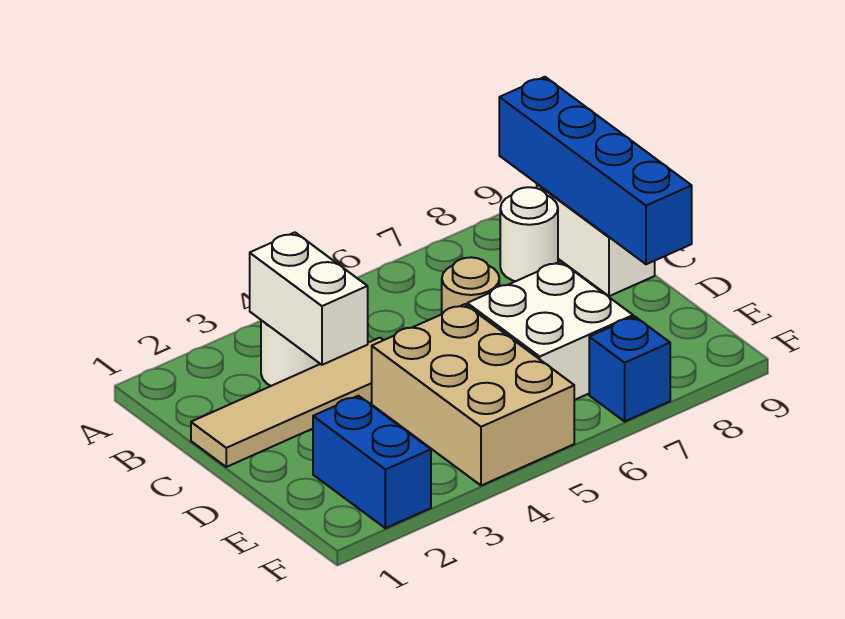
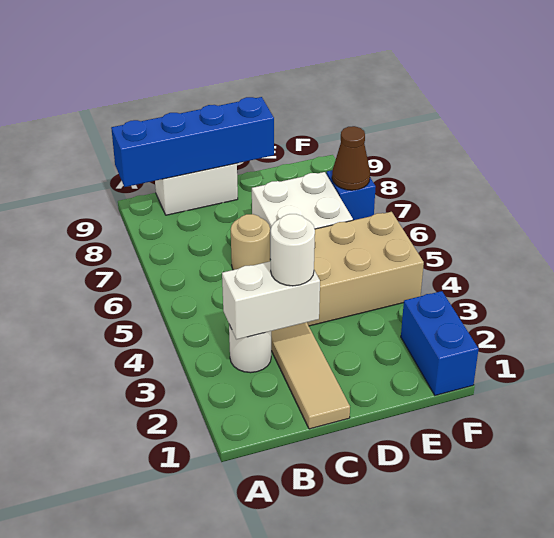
white 1x1 round brick [500,187,558,281] -> white 1x1 round brick moved to [271,214,315,286]
blue 1x2 brick [313,396,431,528] -> blue 1x2 brick turned to [401,291,479,395]
none -> brown 1x1 cone [332,126,370,190]

